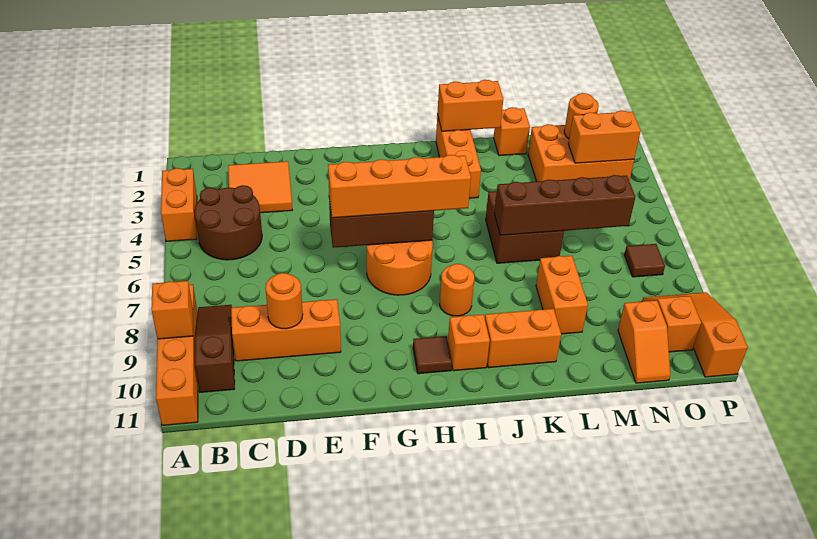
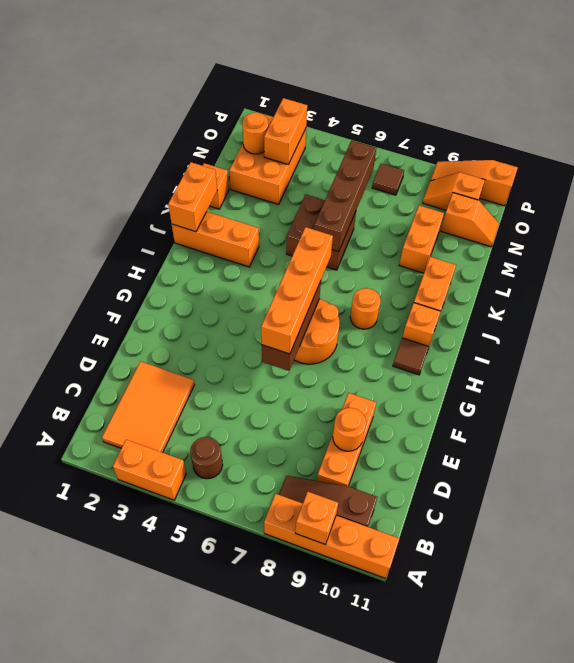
brown 2x2 round brick [195,185,262,260] -> brown 1x1 round brick [190,437,223,479]
orange 2x2 tile [228,161,292,213] -> orange 2x3 tile [102,361,195,453]
orange 1x2 brick [536,256,588,334] -> orange 1x2 brick turned to [399,206,444,273]

